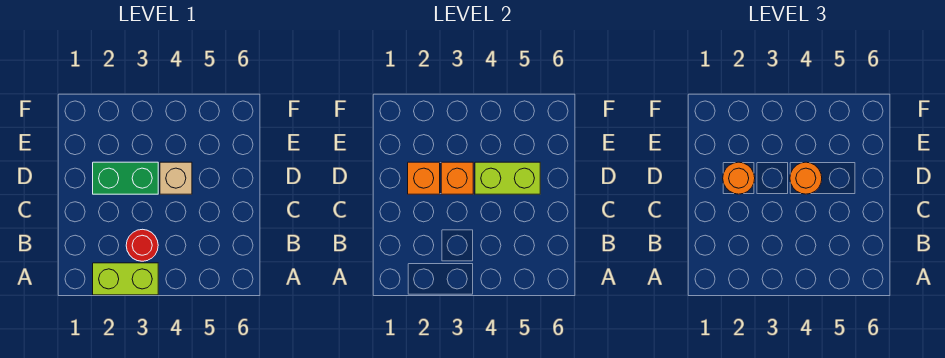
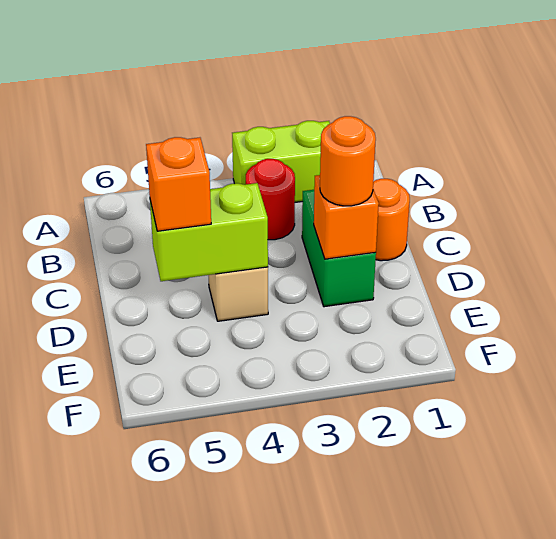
green 1x2 brick [93,162,158,194] -> green 1x2 brick turned to [302,190,376,307]
orange 1x1 brick [441,162,473,194] -> orange 1x1 brick moved to [146,137,211,231]
orange 1x1 round brick [790,162,822,194] -> orange 1x1 round brick moved to [373,179,410,261]

